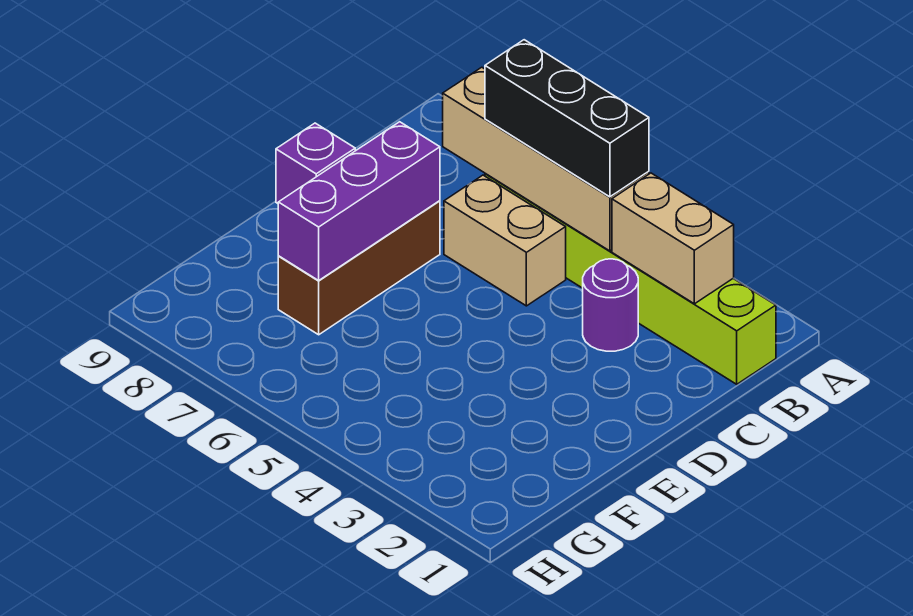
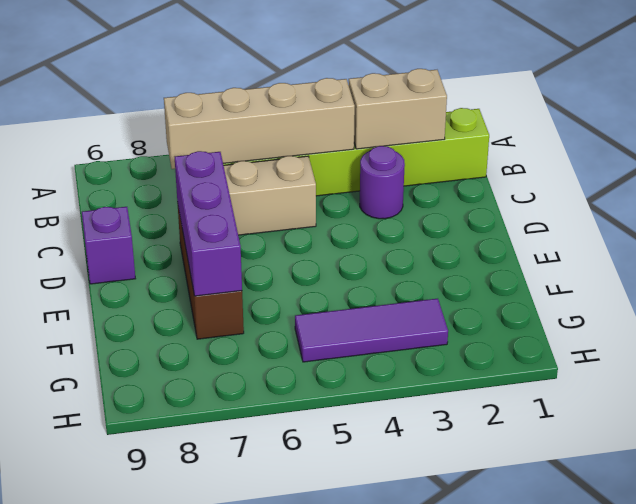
black 1x3 brick [485,40,649,197] -> none
none -> purple 1x3 tile [295,299,448,362]

